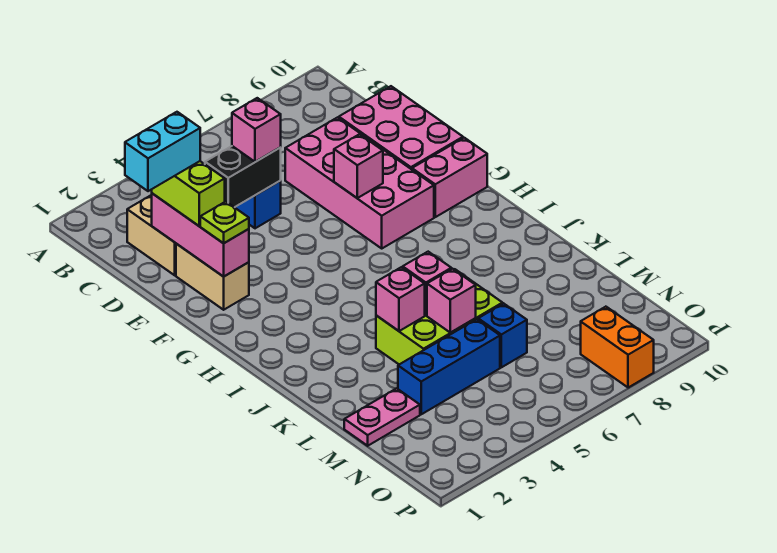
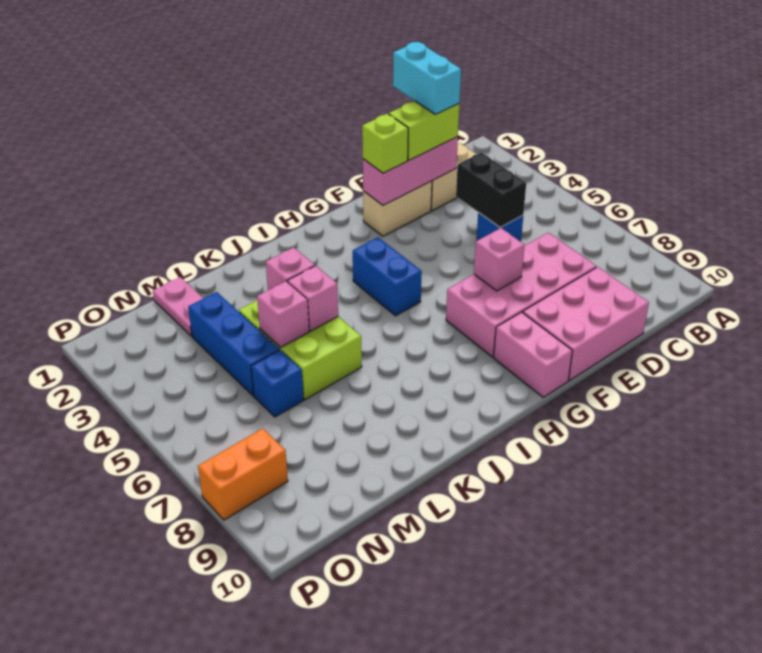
pink 1x1 brick [232,98,281,162] -> none
lime 1x1 plate [200,202,249,243] -> lime 1x1 brick [362,114,408,173]
none -> blue 1x2 brick [353,237,422,316]

